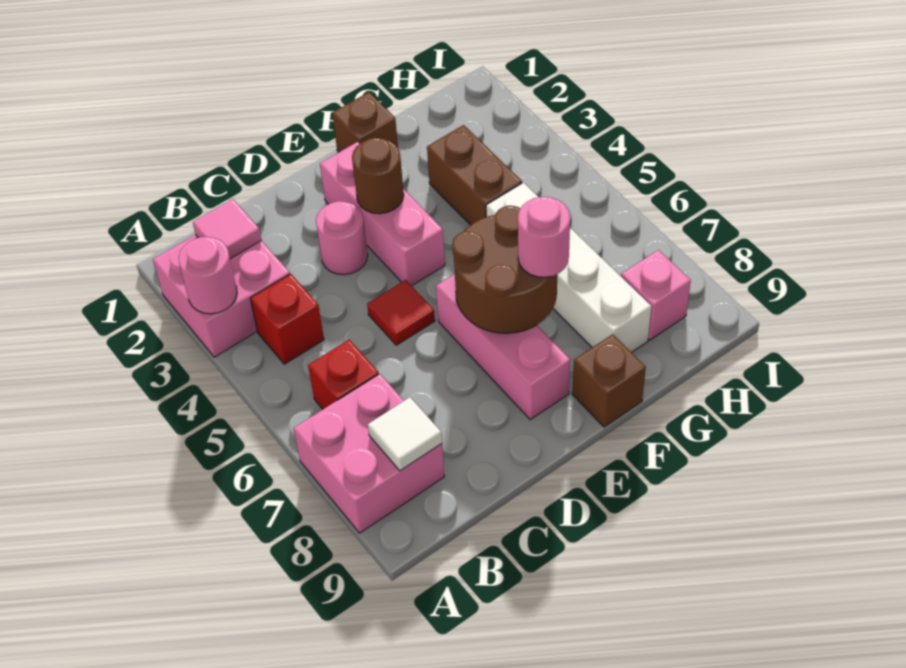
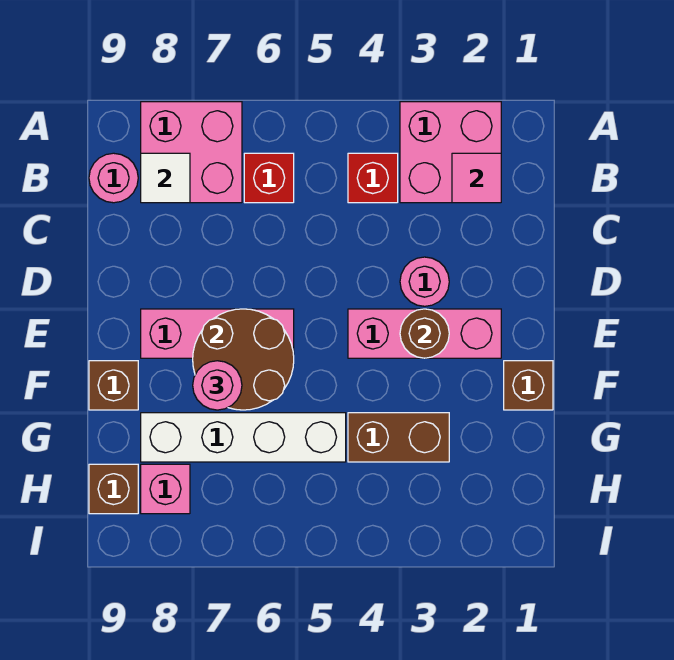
pink 1x1 round brick [178,237,237,314] -> pink 1x1 round brick moved to [89,153,138,203]
red 1x1 tile [367,280,435,345] -> none
none -> brown 1x1 brick [89,464,138,514]

